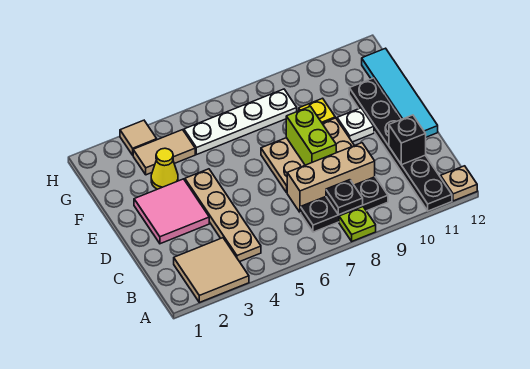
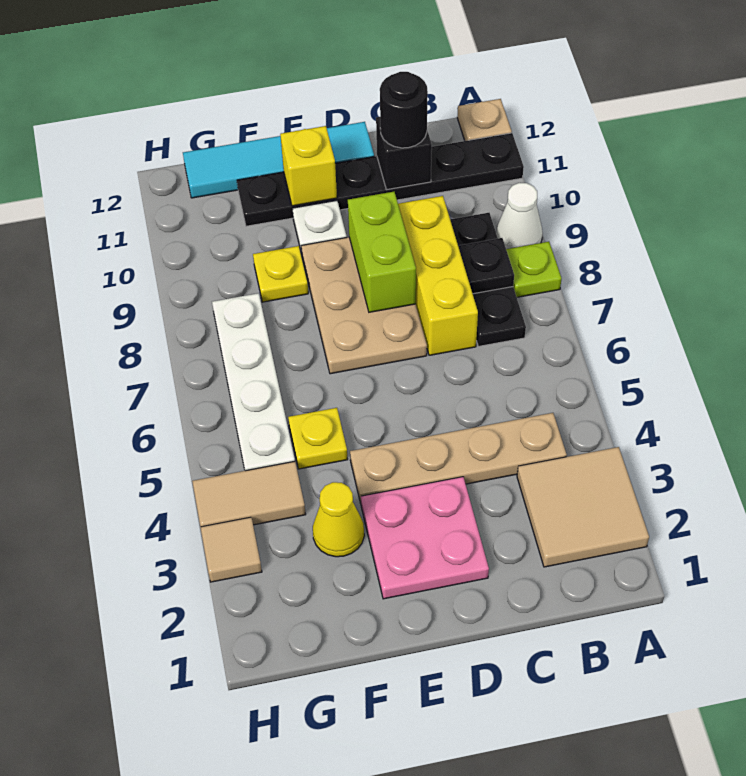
none -> white 1x1 cone [496,183,543,249]
tan 1x3 brick [287,143,375,212] -> yellow 1x3 brick [398,196,478,355]
none -> black 1x1 round brick [380,72,428,148]
pink 2x2 tile [134,179,209,244] -> pink 2x2 plate [361,477,489,599]
lime 1x2 brick [286,106,336,165] -> lime 1x2 brick turned to [348,192,416,312]
none -> yellow 1x1 brick [280,126,337,206]
none -> yellow 1x1 plate [288,408,348,469]
tan 1x2 tile [133,130,195,175] -> tan 1x2 tile turned to [192,461,306,527]

